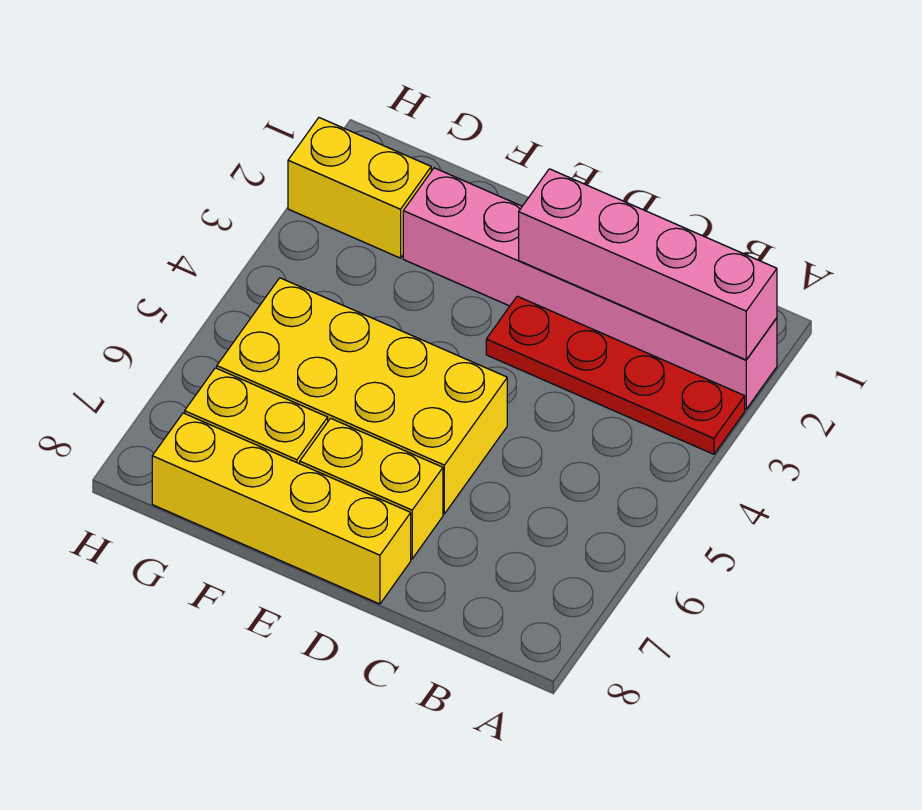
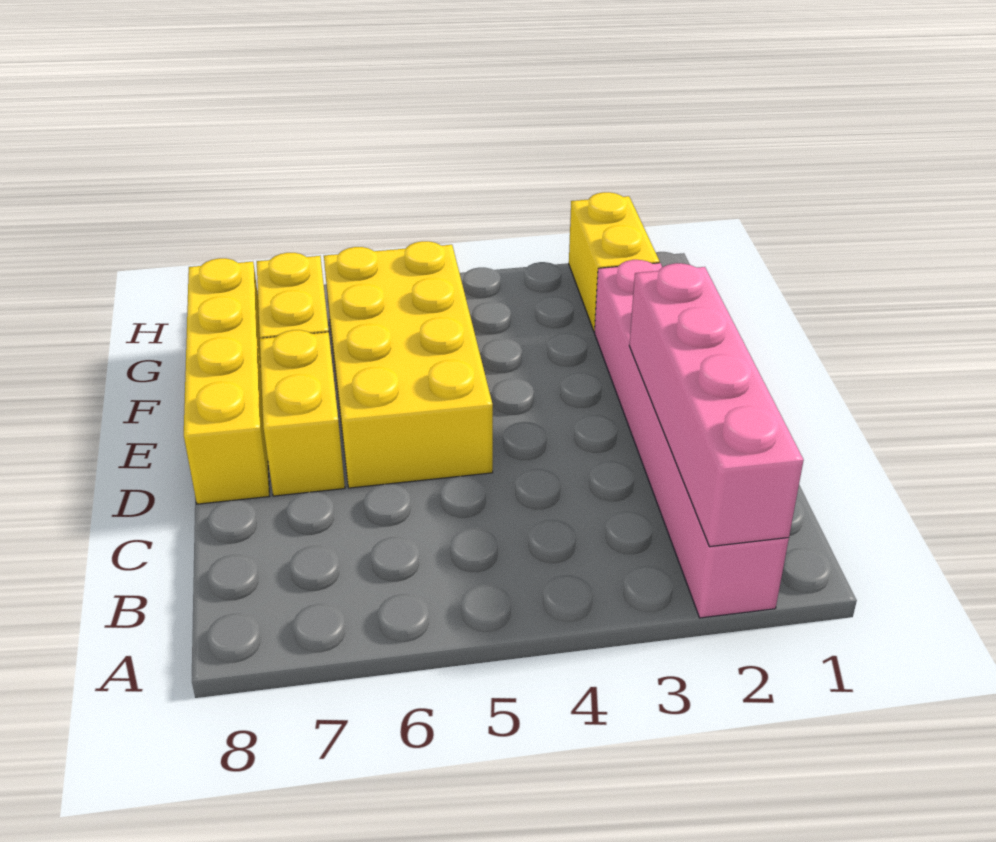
red 1x4 plate [486,296,745,454] -> none

